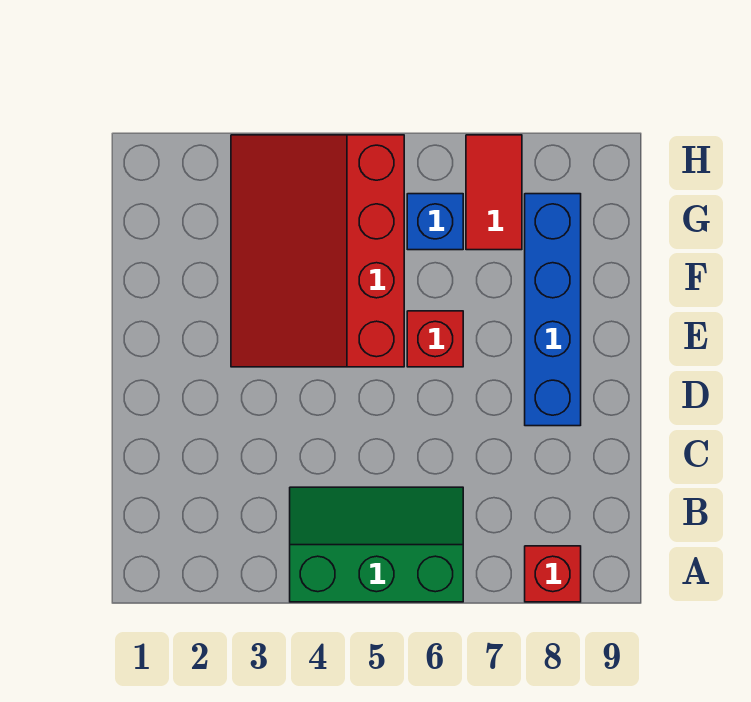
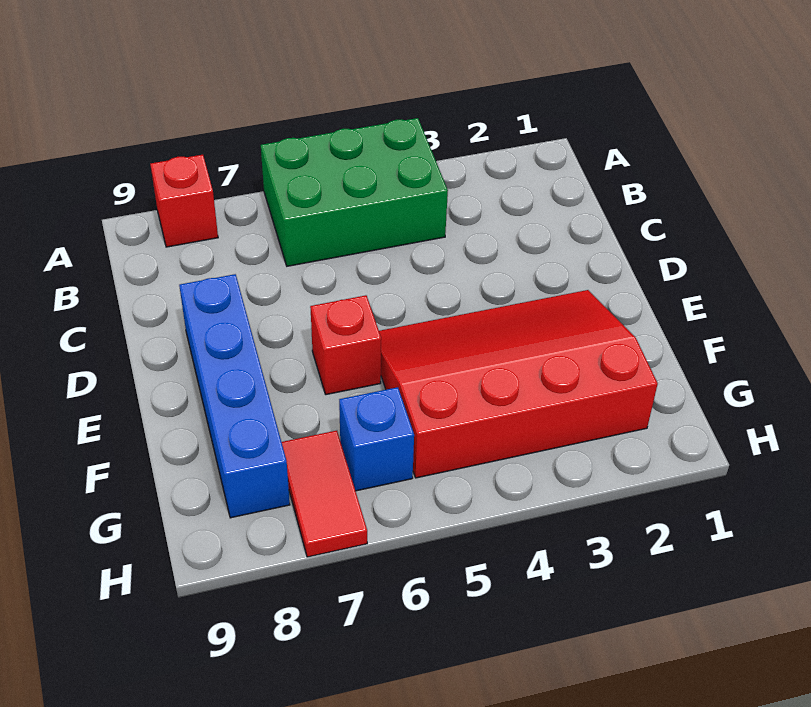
green 2x3 slope [290,487,463,602] -> green 2x3 brick [261,118,448,266]
red 3x4 slope [231,135,404,367] -> red 3x4 slope turned to [379,290,658,478]

